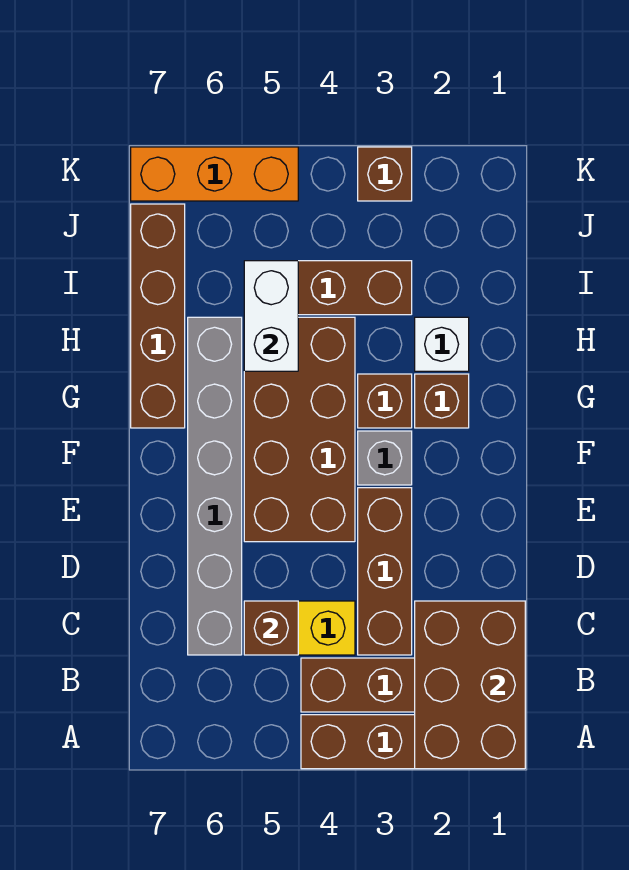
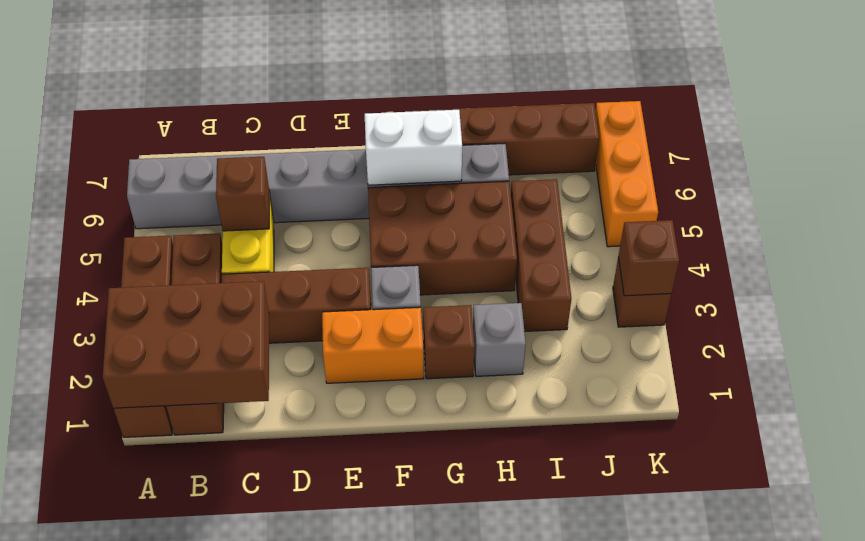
grey 1x6 brick [188,317,242,655] -> grey 1x8 brick [127,144,509,229]
none -> orange 1x2 brick [322,307,424,383]
brown 2x4 brick [244,317,355,542] -> brown 2x3 brick [368,181,517,295]
brown 1x1 brick [358,374,412,428] -> brown 1x1 brick moved to [618,220,679,296]
white 1x1 brick [415,317,469,371] -> grey 1x1 brick [473,303,526,376]
white 1x2 brick [244,261,298,371] -> white 1x2 brick moved to [365,110,462,185]

